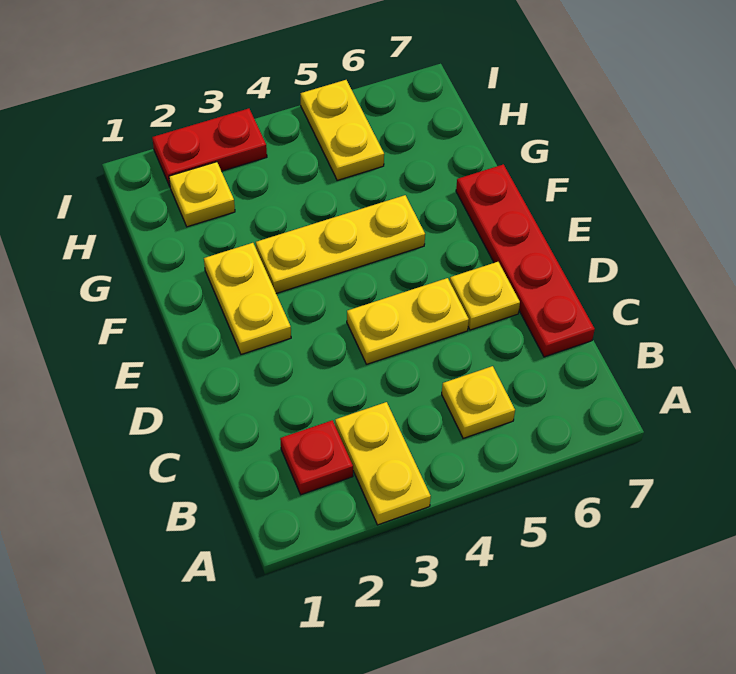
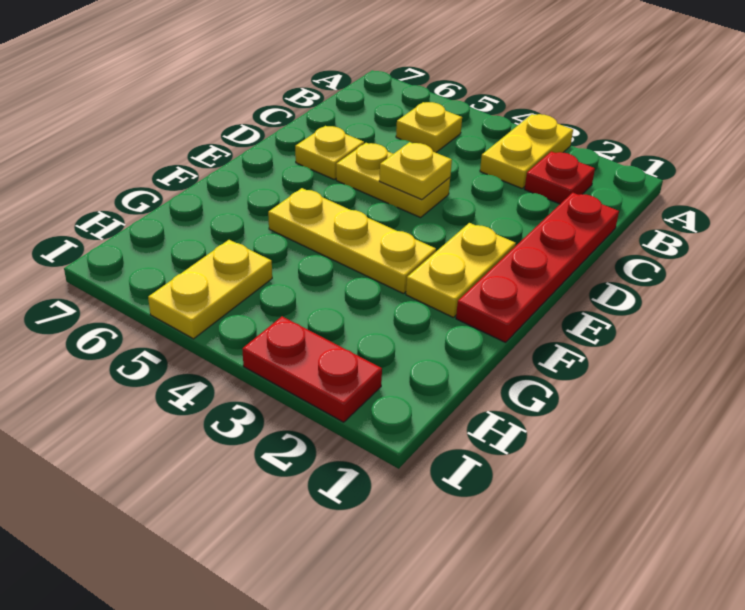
red 1x4 plate [456,164,595,357] -> red 1x4 plate moved to [456,193,619,342]
yellow 1x1 plate [169,162,235,227] -> yellow 1x1 plate moved to [379,142,452,200]

